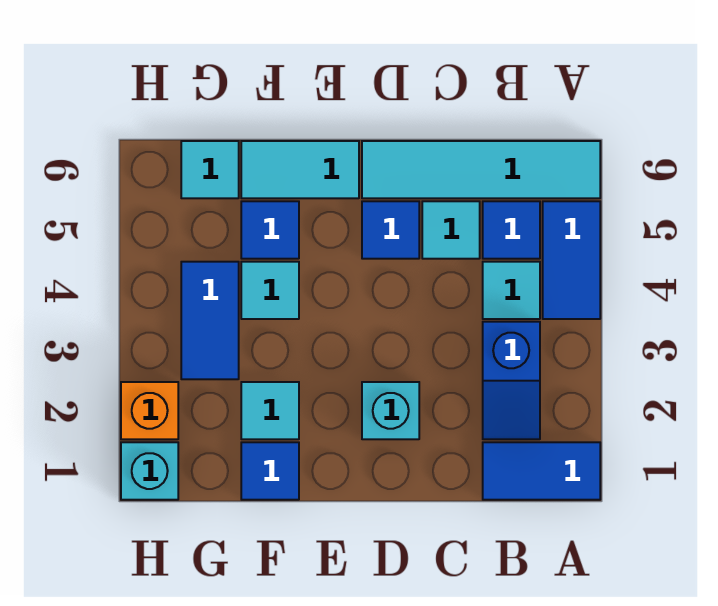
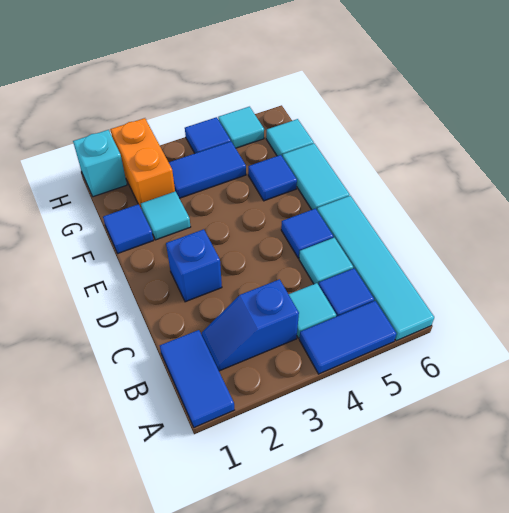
cyan 1x1 brick [362,382,419,439] -> blue 1x1 brick [166,229,222,302]
cyan 1x1 tile [241,262,299,319] -> cyan 1x1 tile moved to [218,107,264,148]
orange 1x1 brick [121,382,178,439] -> orange 1x2 brick [110,118,175,208]
none -> blue 1x1 tile [185,117,231,153]

